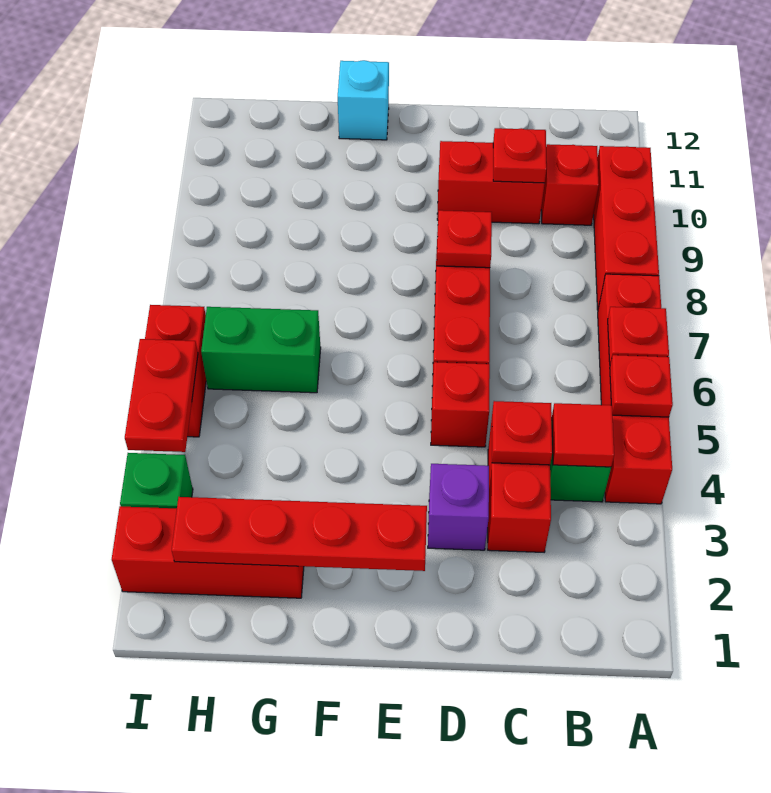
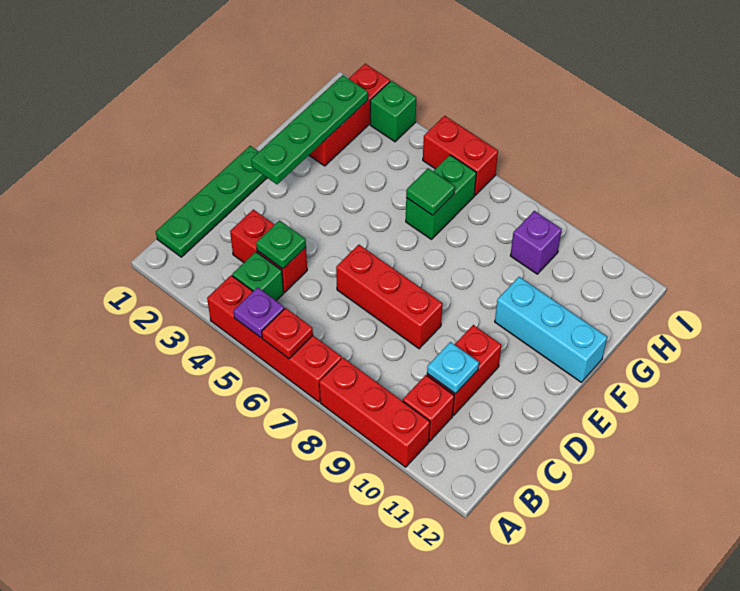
red 1x1 plate [610,355,673,417] -> purple 1x1 plate [234,287,284,338]
none -> green 1x4 plate [156,146,267,257]
red 1x1 tile [552,403,614,467] -> none
red 1x1 plate [492,401,552,465] -> green 1x1 plate [256,220,306,269]
red 1x1 plate [493,128,547,183] -> cyan 1x1 plate [427,342,479,394]
purple 1x1 brick [428,464,489,550] -> purple 1x1 brick moved to [510,211,562,274]
red 1x1 brick [431,362,490,447] -> none
red 1x1 plate [437,210,492,268] -> none
red 1x4 plate [172,497,427,571] -> green 1x4 plate [251,75,368,184]
cyan 1x1 brick [338,60,389,140] -> cyan 1x3 brick [495,277,607,382]
none -> green 1x1 tile [406,168,455,215]
red 1x2 plate [125,339,198,452] -> none

